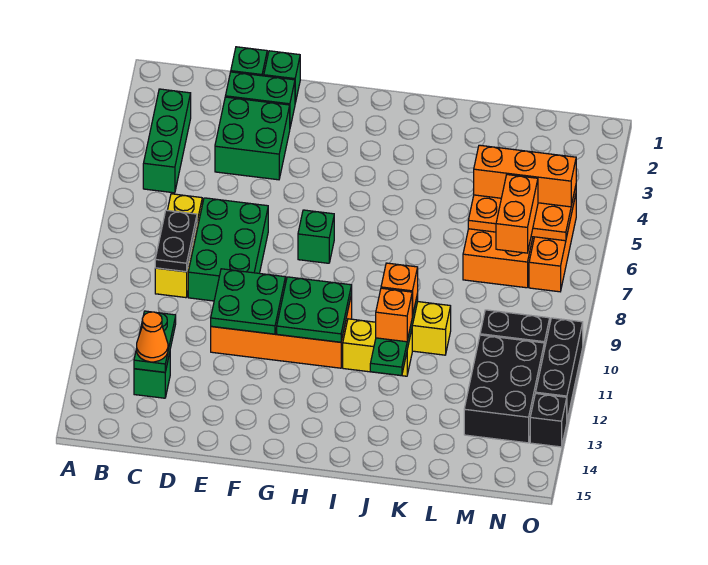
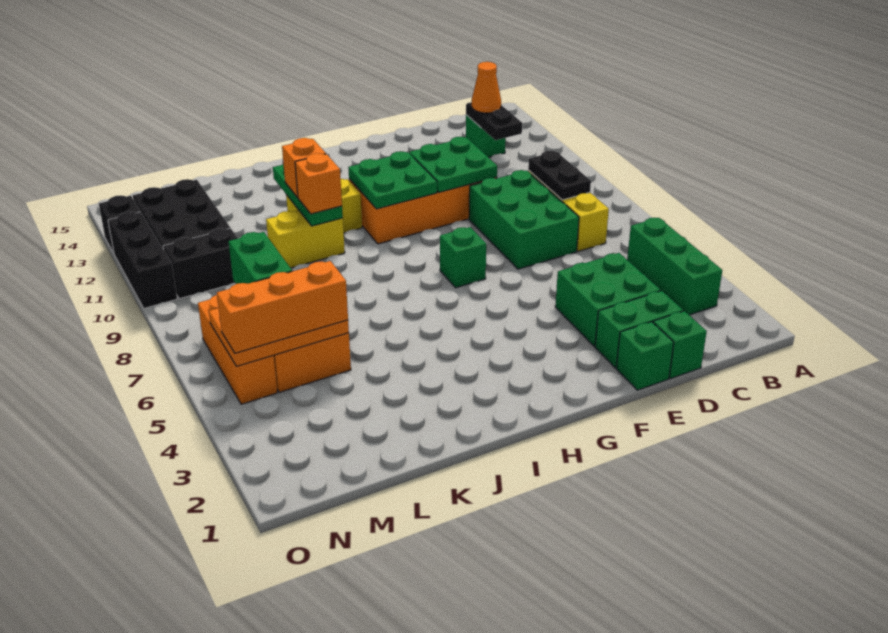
green 1x2 plate [134,311,176,372] -> black 1x2 plate [466,102,522,140]
orange 1x2 brick [496,175,538,253] -> green 1x2 brick [229,232,292,284]

